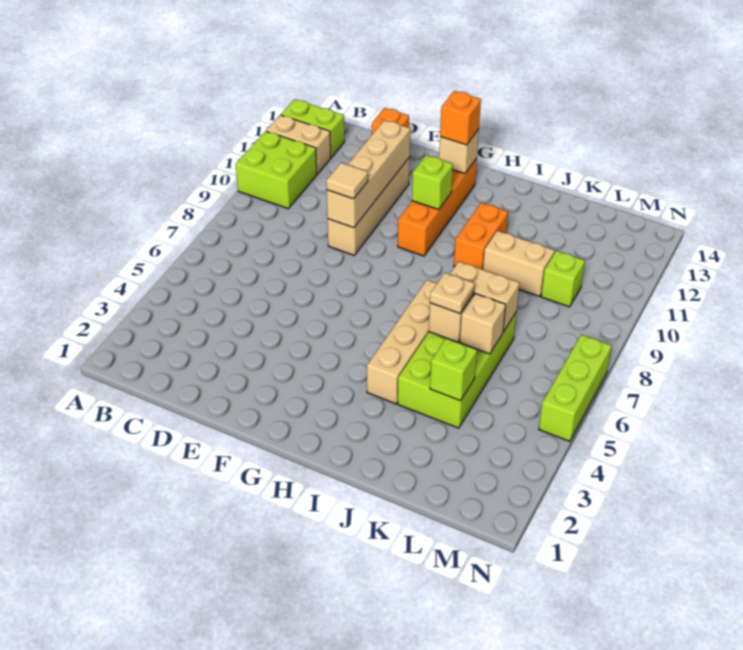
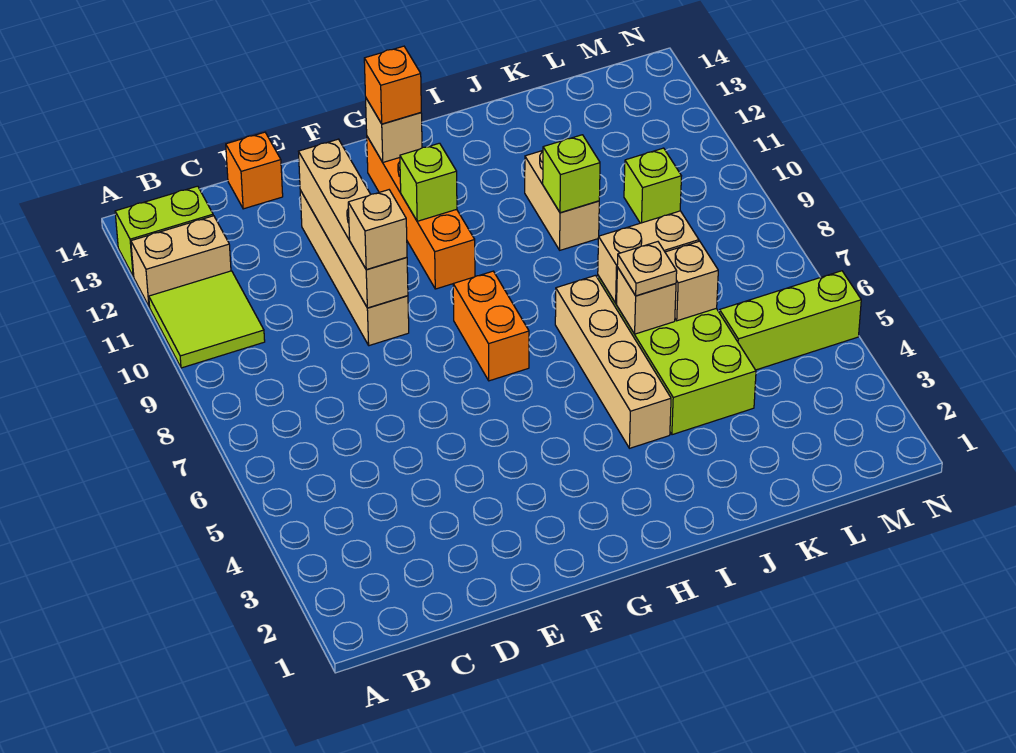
lime 2x2 brick [236,131,317,209] -> lime 2x2 tile [149,271,265,368]
tan 1x1 tile [326,163,368,199] -> tan 1x1 brick [348,190,407,270]
orange 1x2 brick [454,203,508,270] -> orange 1x2 brick moved to [453,271,529,381]
tan 1x2 brick [483,231,555,296] -> tan 1x2 brick turned to [525,151,599,250]
lime 1x1 brick [430,338,477,401] -> lime 1x1 brick moved to [543,135,600,213]
lime 1x3 brick [539,335,612,441] -> lime 1x3 brick turned to [719,271,861,370]

